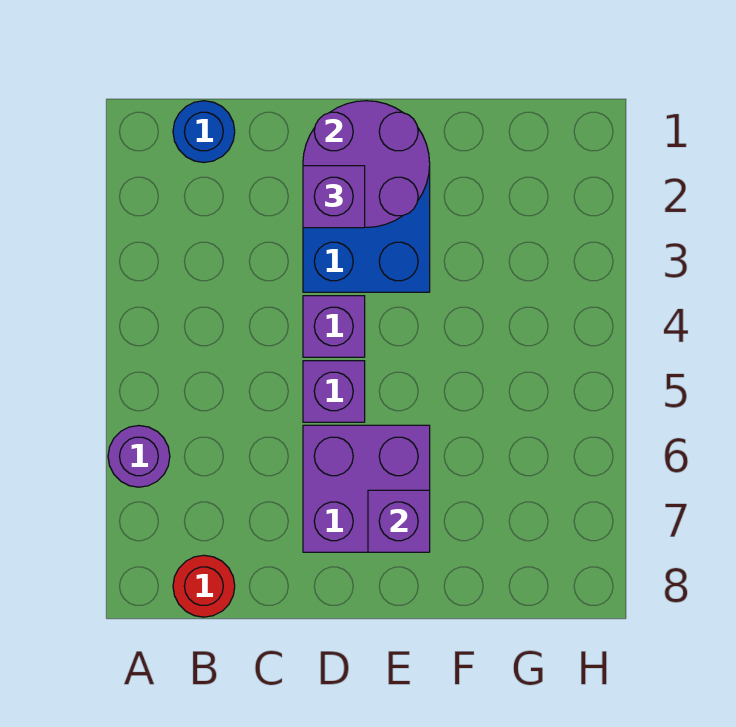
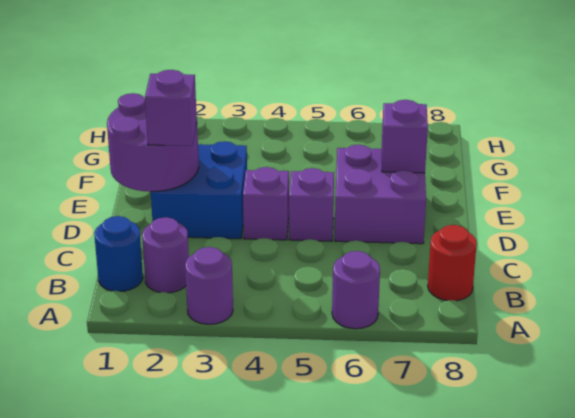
none -> purple 1x1 round brick [185,247,233,324]
none -> purple 1x1 round brick [142,217,189,293]

